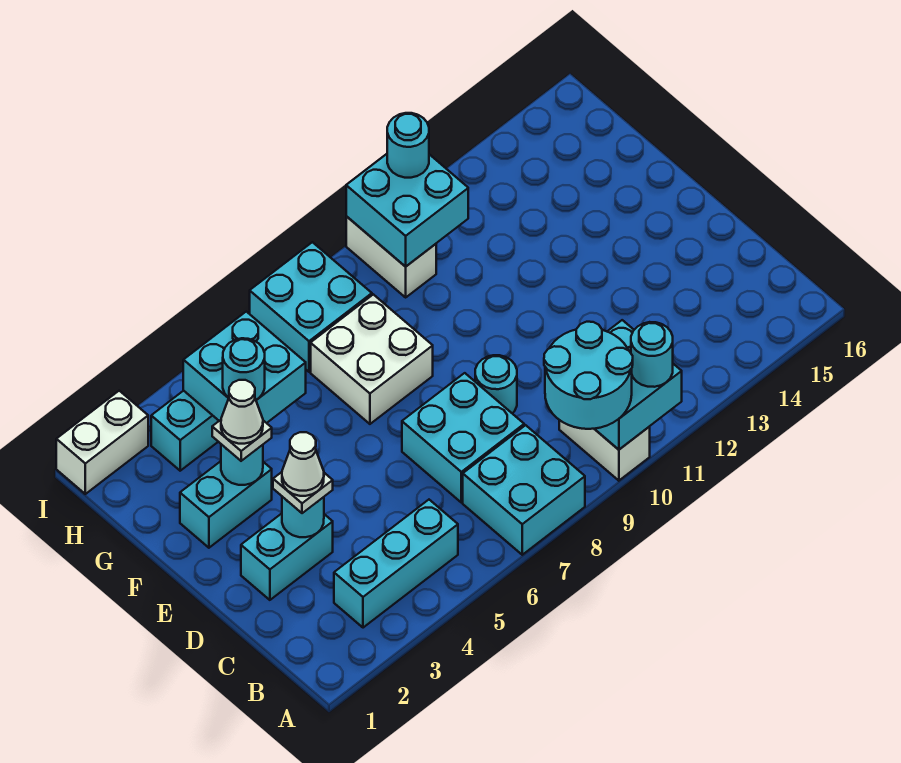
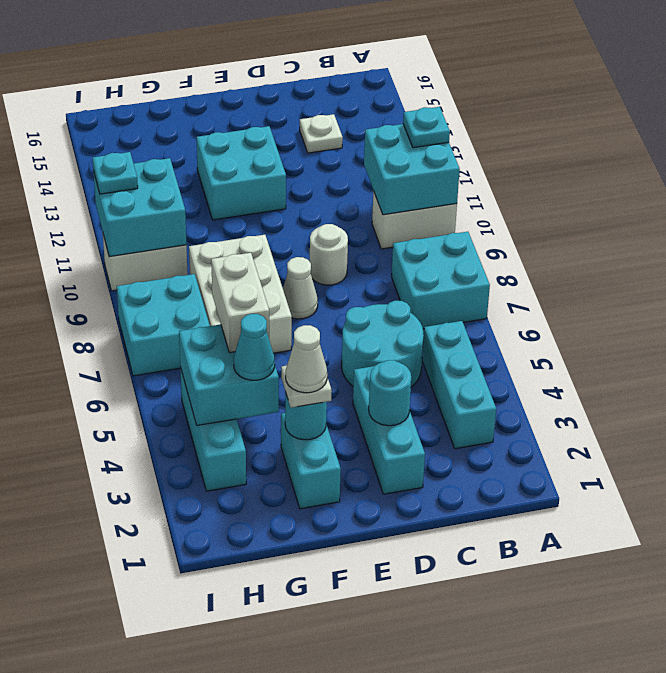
cyan 2x2 round brick [544,322,633,429] -> cyan 2x2 round brick moved to [342,301,424,387]
cyan 1x1 round brick [631,322,673,387] -> cyan 1x1 plate [403,107,450,148]
cyan 2x2 brick [402,373,524,502] -> cyan 2x2 brick moved to [197,126,286,220]
cyan 1x2 brick [241,514,333,600] -> cyan 1x3 brick [353,366,425,494]
white 1x1 plate [273,472,333,513] -> white 1x1 plate moved to [300,114,343,153]
white 1x1 cone [282,432,324,496] -> white 1x1 cone moved to [283,257,318,319]
cyan 1x1 round brick [475,355,517,413] -> white 1x1 round brick [310,224,348,285]
white 2x2 brick [311,294,433,424] -> white 2x3 brick [189,235,292,353]
cyan 1x1 round brick [223,338,265,400] -> cyan 1x1 cone [234,314,275,380]
white 1x2 brick [56,391,148,494] -> white 1x2 brick moved to [211,253,269,353]
cyan 1x1 round brick [387,113,429,178] -> cyan 1x1 plate [93,152,138,194]

